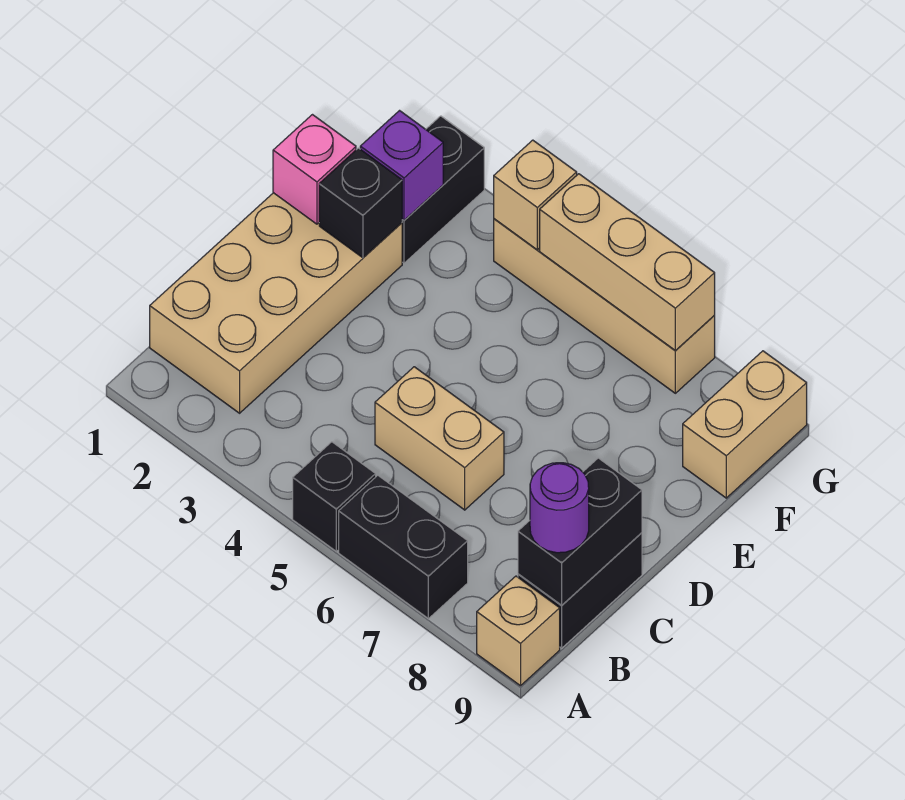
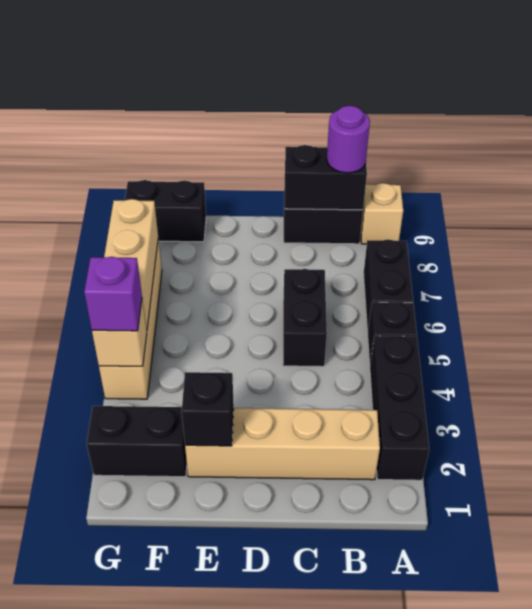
none -> black 1x3 brick [370,336,429,480]
tan 2x4 brick [150,193,402,413] -> tan 1x4 brick [185,408,380,480]
tan 1x2 brick [375,367,504,510] -> black 1x2 brick [283,269,327,367]
pink 1x1 brick [273,115,356,224] -> none
purple 1x1 brick [360,111,443,220] -> purple 1x1 brick moved to [84,257,142,331]
tan 1x2 brick [683,351,807,498] -> black 1x2 brick [125,180,206,242]

